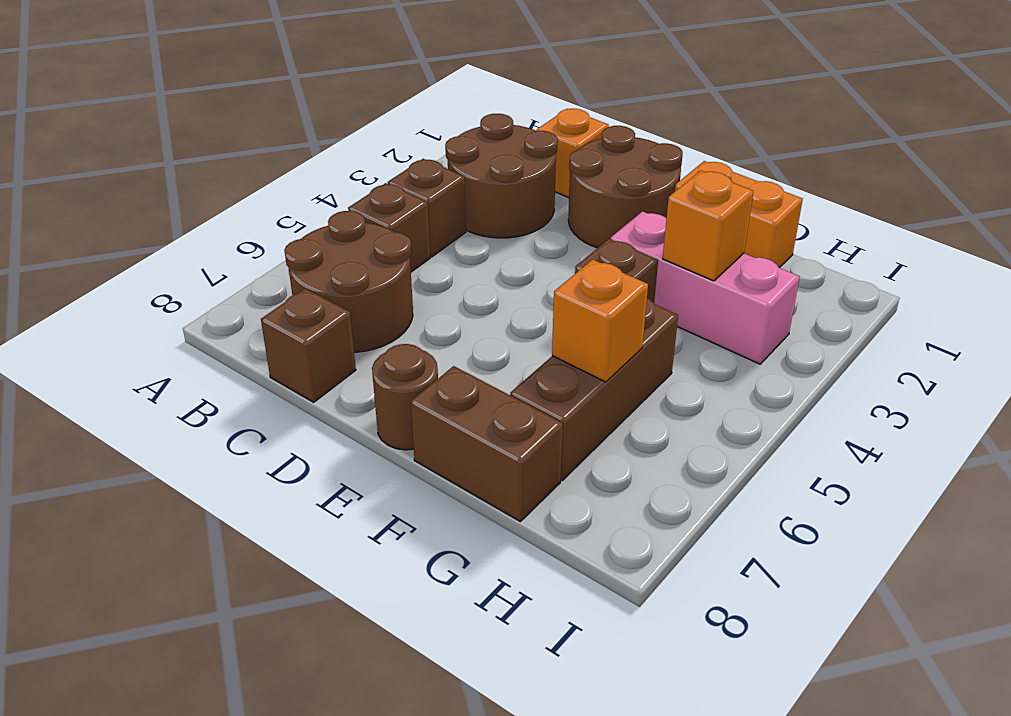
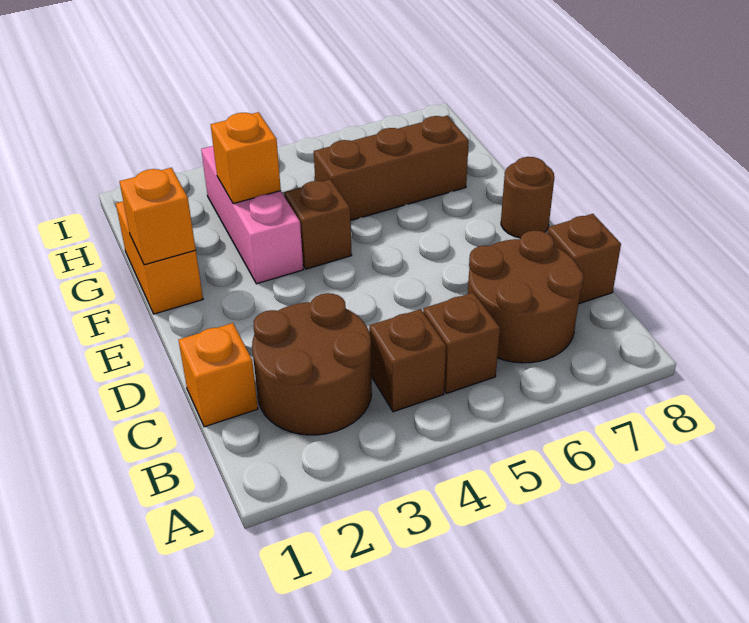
brown 2x2 round brick [568,126,683,248] -> none
brown 1x2 brick [411,366,563,521] -> none
orange 1x1 brick [552,260,648,382] -> orange 1x1 brick moved to [119,168,196,265]

